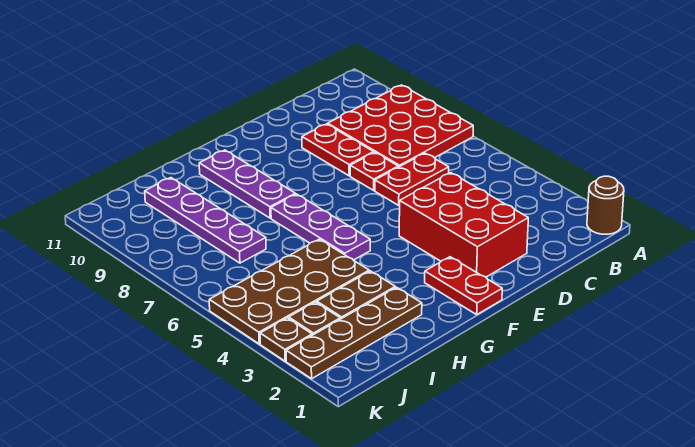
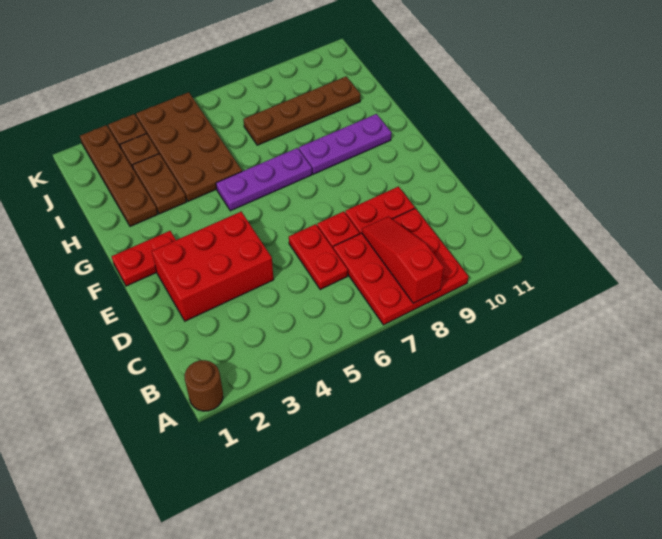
none -> red 1x3 slope [362,216,444,303]
purple 1x4 plate [145,178,266,263] -> brown 1x4 plate [243,77,360,145]

